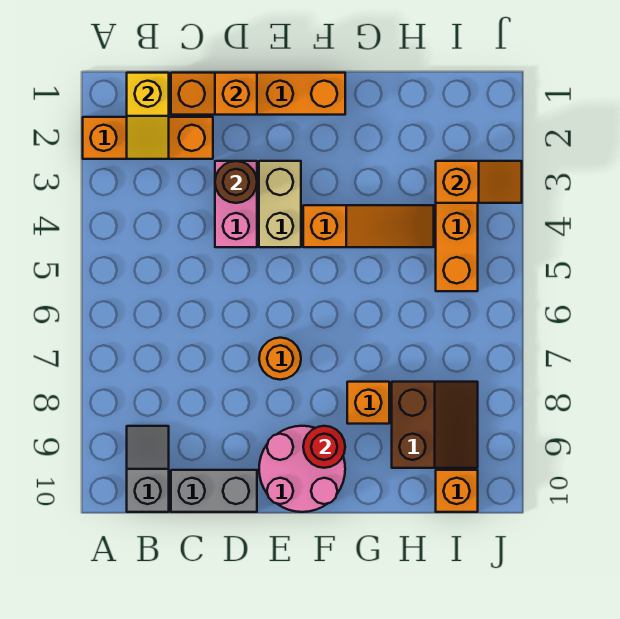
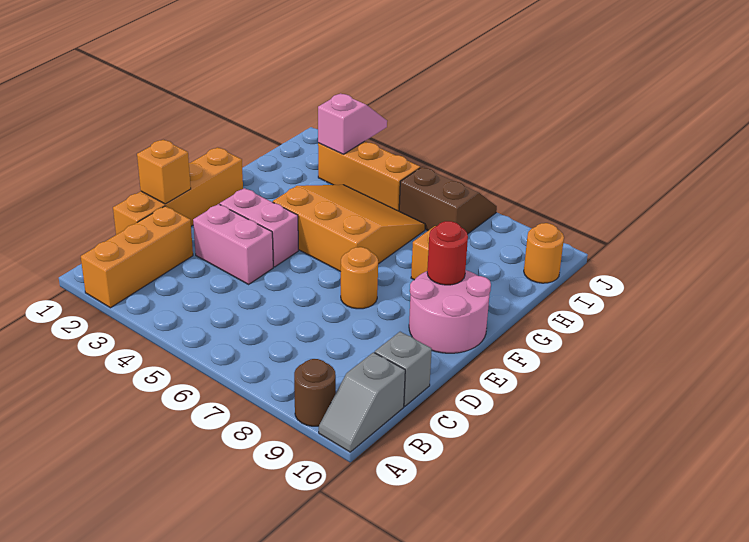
yellow 1x2 slope [127,73,169,159] -> none
grey 1x2 slope [127,426,169,512] -> grey 1x2 slope turned to [319,352,405,452]
grey 1x2 brick [171,470,257,512] -> grey 1x1 brick [375,332,432,406]
brown 1x1 round brick [215,161,257,203] -> brown 1x1 round brick moved to [294,359,336,426]
tan 1x2 brick [259,161,301,247] -> pink 1x2 brick [220,188,298,267]
orange 1x3 slope [303,205,434,247] -> orange 3x3 slope [273,185,425,272]
brown 2x2 slope [392,382,478,468] -> brown 2x2 slope moved to [399,167,497,234]
orange 1x2 slope [436,161,522,203] -> pink 1x2 slope [318,94,387,154]
orange 1x1 brick [436,470,478,512] -> orange 1x1 round brick [524,223,564,283]

